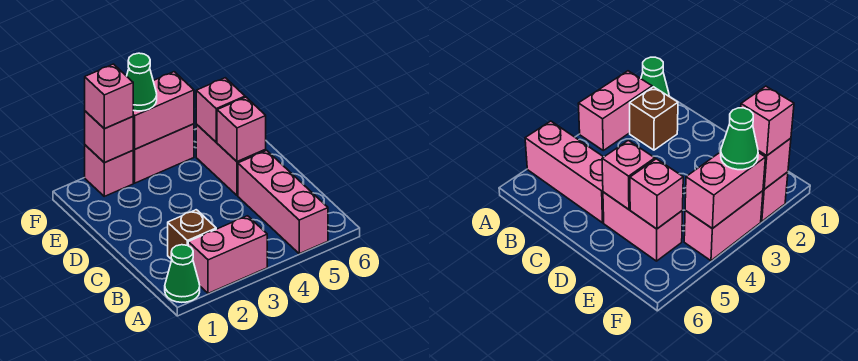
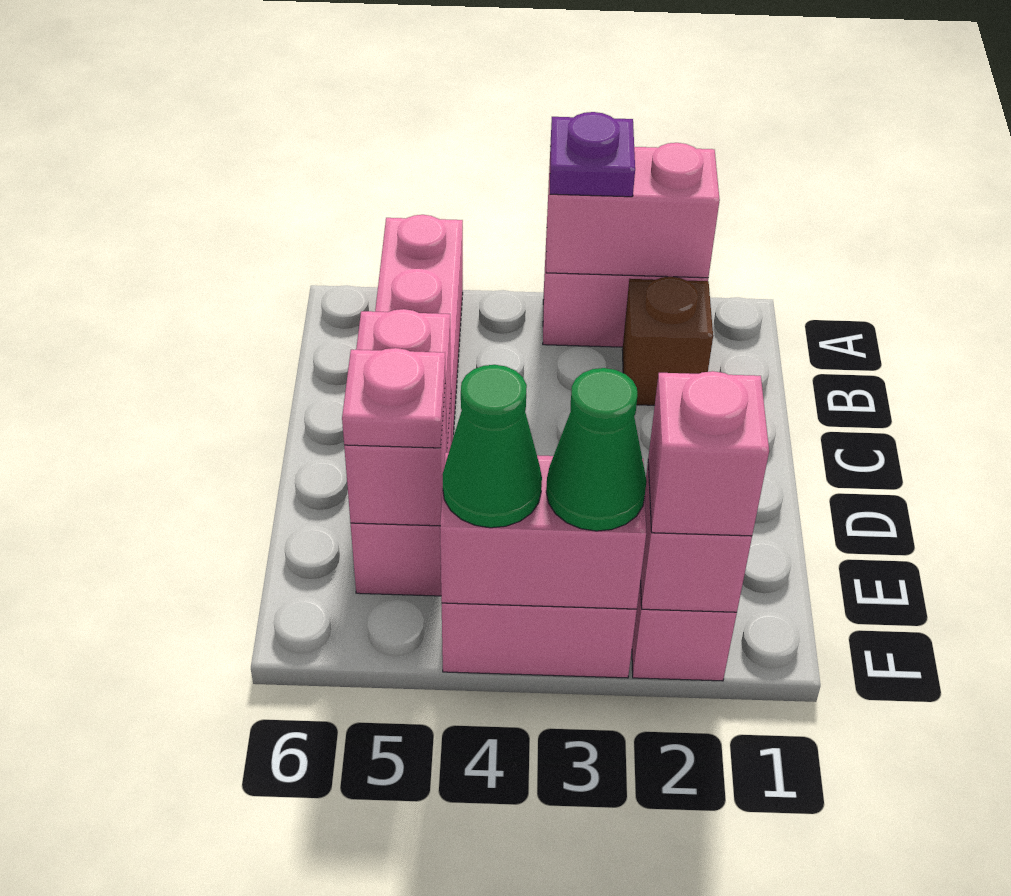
green 1x1 cone [165,245,200,302] -> green 1x1 cone moved to [442,365,542,528]
none -> pink 1x2 brick [546,143,720,278]
none -> purple 1x1 plate [550,112,635,197]
none -> pink 1x1 plate [342,348,445,448]

